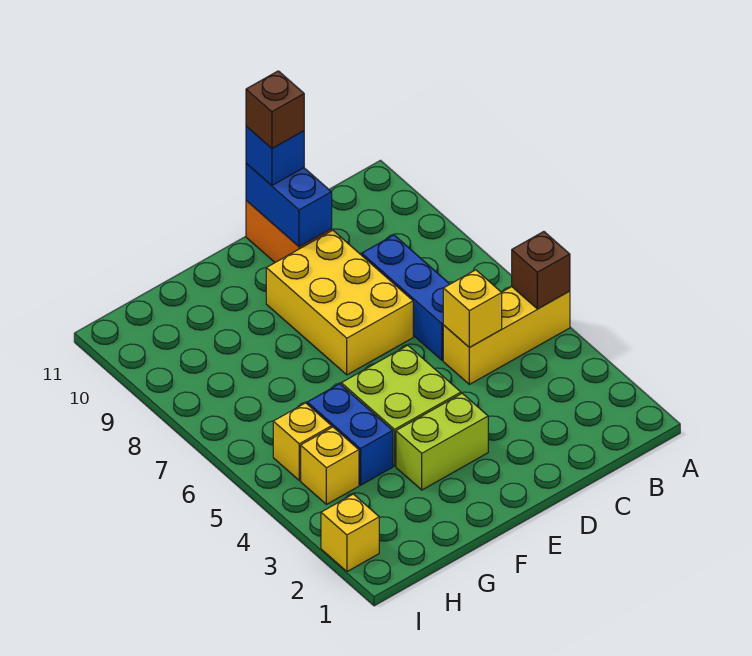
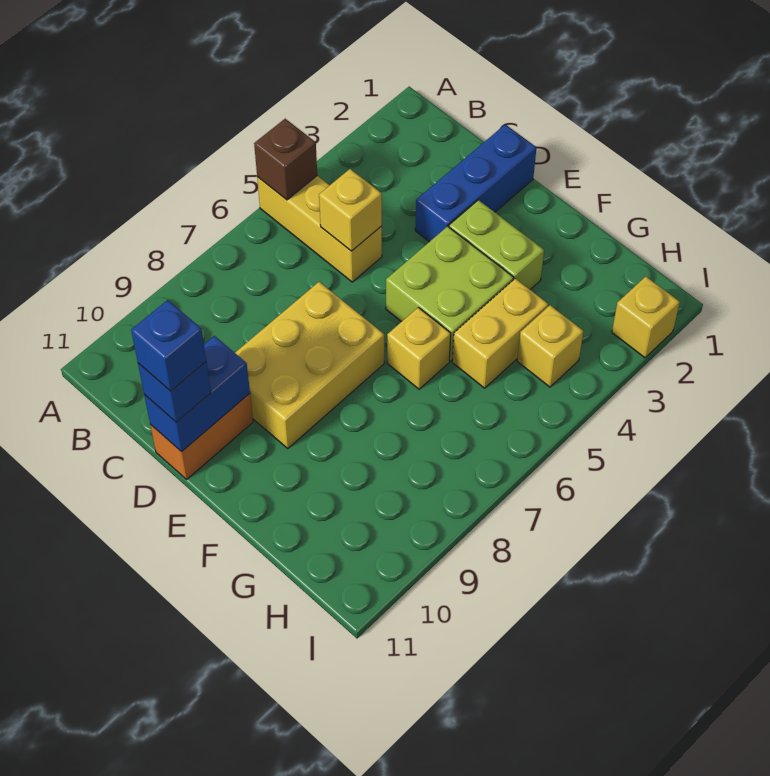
blue 1x3 brick [362,235,450,360] -> blue 1x3 brick moved to [415,124,537,242]
brown 1x1 brick [246,71,304,148] -> blue 1x1 brick [131,300,206,391]
blue 1x2 brick [307,384,393,485] -> yellow 1x2 brick [452,279,548,388]
yellow 1x1 brick [273,403,332,480] -> yellow 1x1 brick moved to [387,307,451,389]

